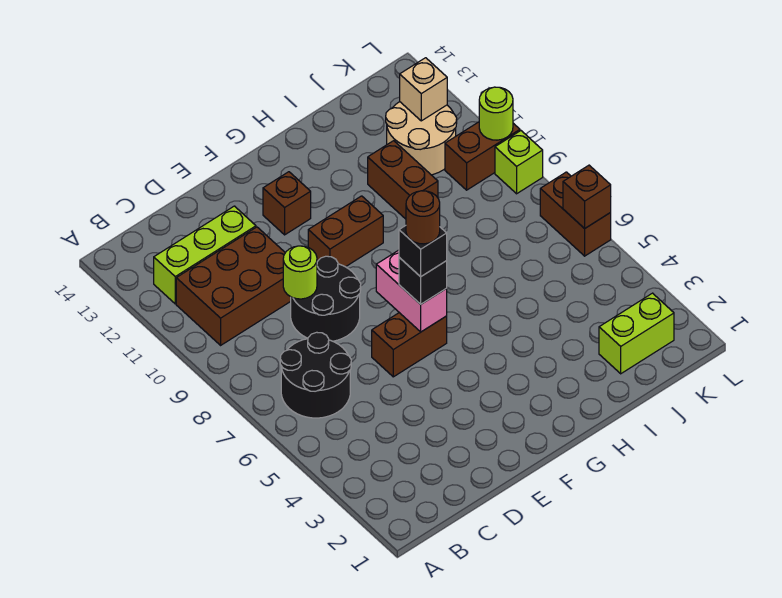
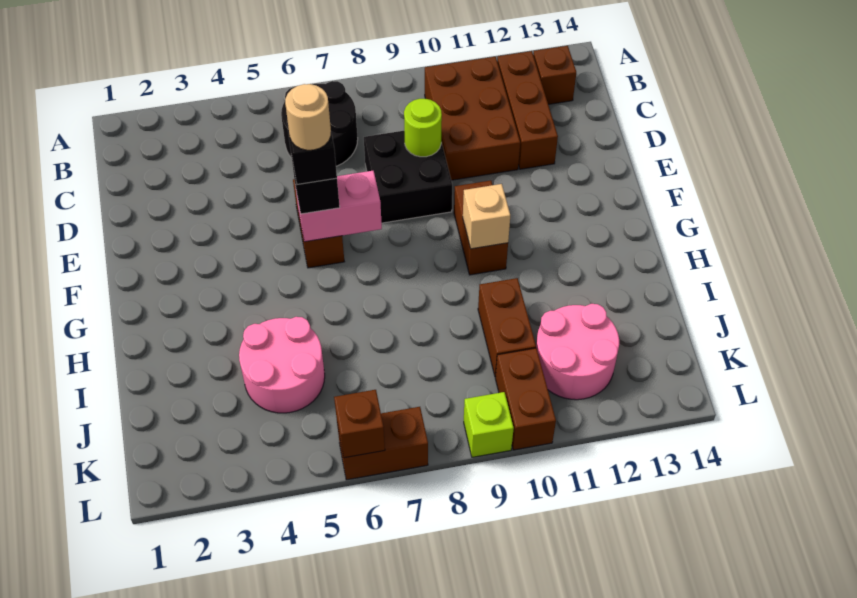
lime 1x3 brick [154,206,256,304] -> brown 1x3 brick [497,51,558,169]
black 2x2 round brick [291,256,361,341] -> black 2x2 brick [364,131,452,223]
brown 1x1 round brick [406,191,440,244] -> tan 1x1 round brick [285,84,331,150]
brown 1x1 brick [263,172,311,235] -> brown 1x1 brick moved to [533,46,576,104]
none -> pink 2x2 round brick [239,317,325,413]
brown 1x2 brick [368,141,438,219] -> brown 1x2 brick turned to [478,278,536,377]
lime 1x2 brick [599,293,674,374] -> none
tan 2x2 round brick [386,102,457,175] -> pink 2x2 round brick [536,304,619,400]
tan 1x1 brick [400,58,447,121] -> tan 1x1 brick moved to [463,184,510,249]
lime 1x1 round brick [479,87,513,140] -> none

